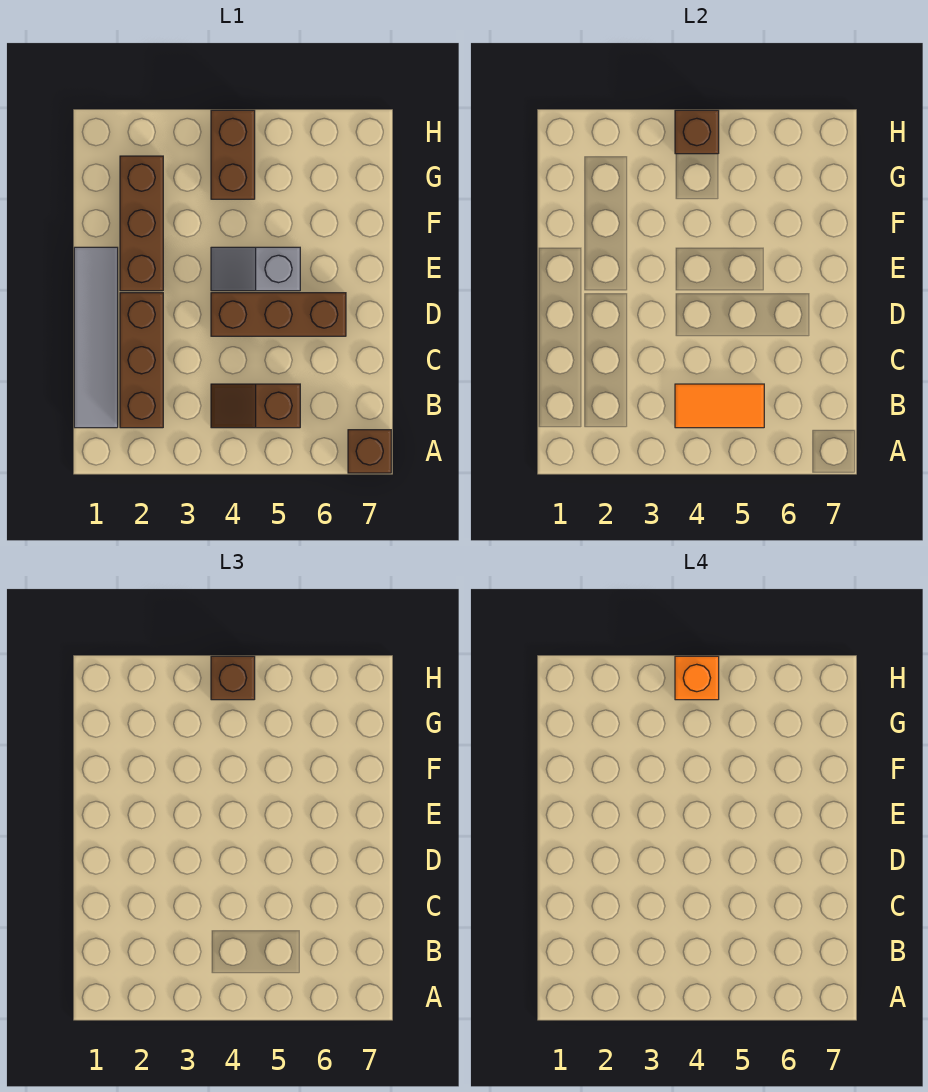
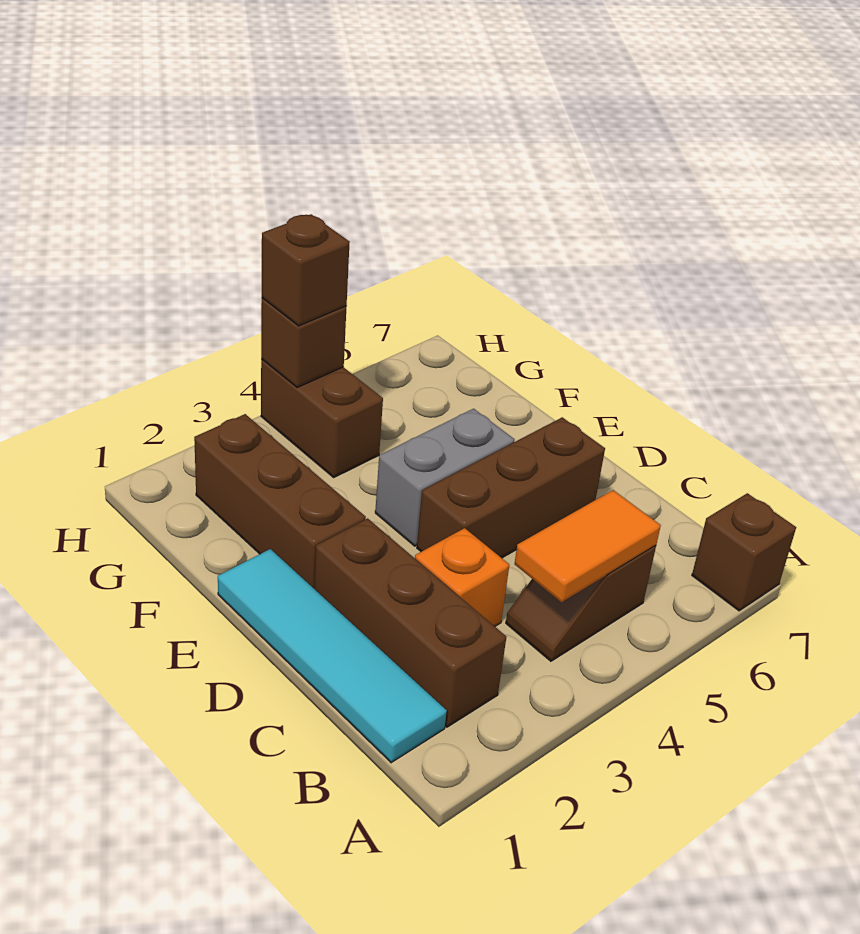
grey 1x4 tile [74,247,118,428] -> cyan 1x4 tile [218,549,447,763]
grey 1x2 slope [211,247,300,291] -> grey 1x2 brick [375,409,515,546]
orange 1x1 brick [675,656,719,700] -> orange 1x1 brick moved to [415,528,509,626]

